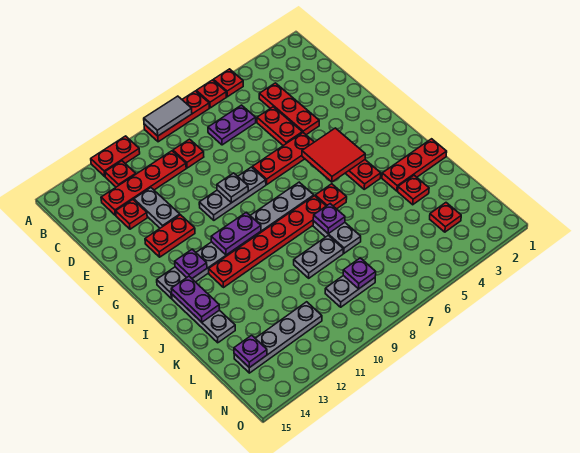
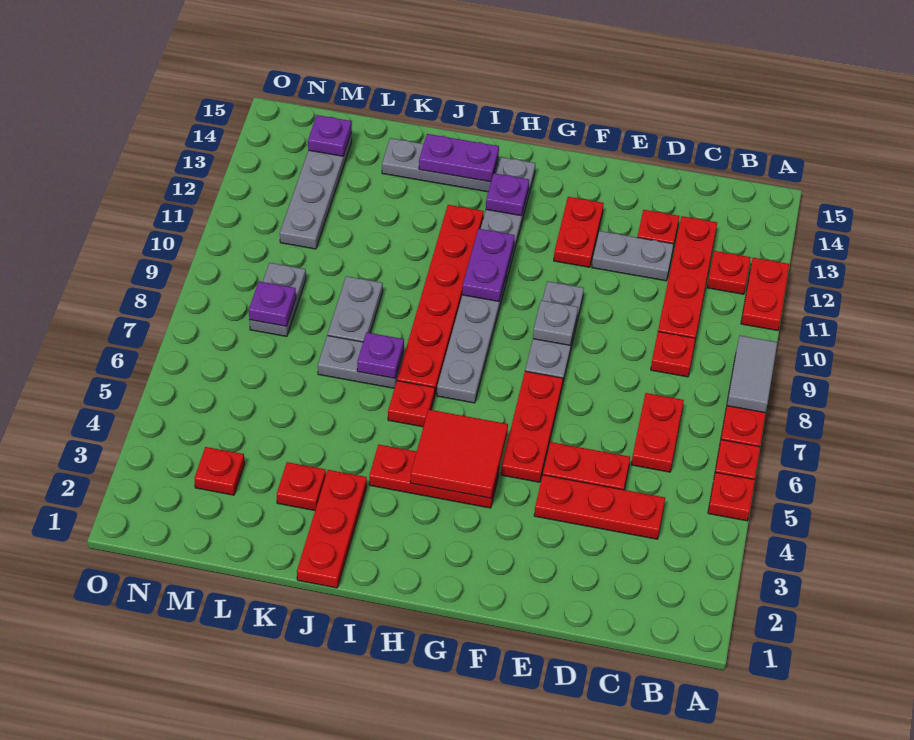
purple 1x2 plate [208,105,256,145] -> red 1x2 plate [631,393,684,472]

